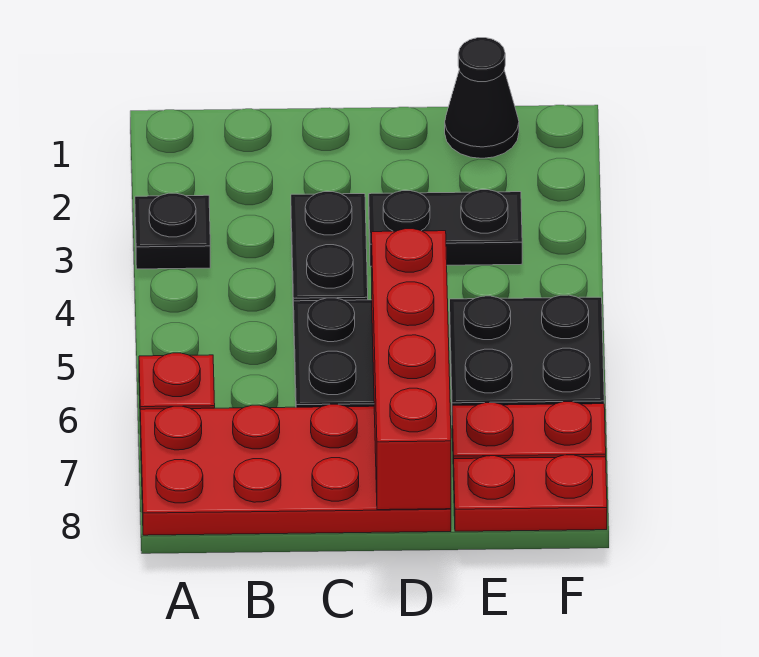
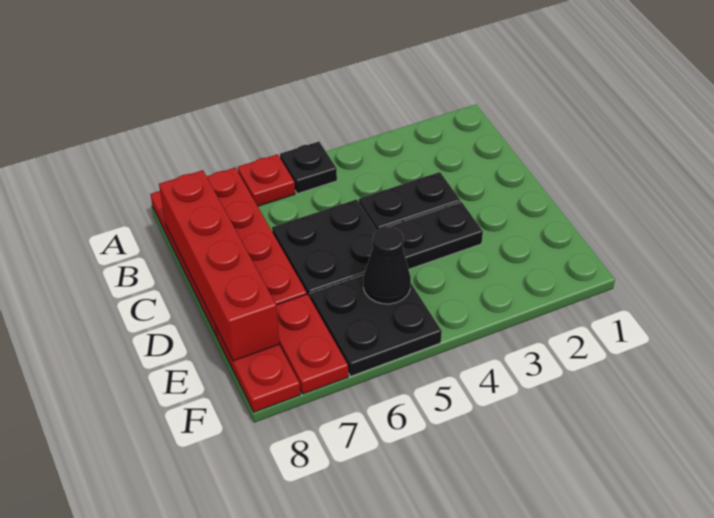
black 1x1 plate [135,193,210,269] -> black 1x1 plate moved to [280,142,337,194]
black 1x2 plate [369,190,522,266] -> black 1x2 plate turned to [388,202,483,269]
red 1x4 brick [372,229,451,510] -> red 1x4 brick turned to [159,170,279,361]
black 1x1 cone [445,38,519,158] -> black 1x1 cone moved to [363,227,411,304]

